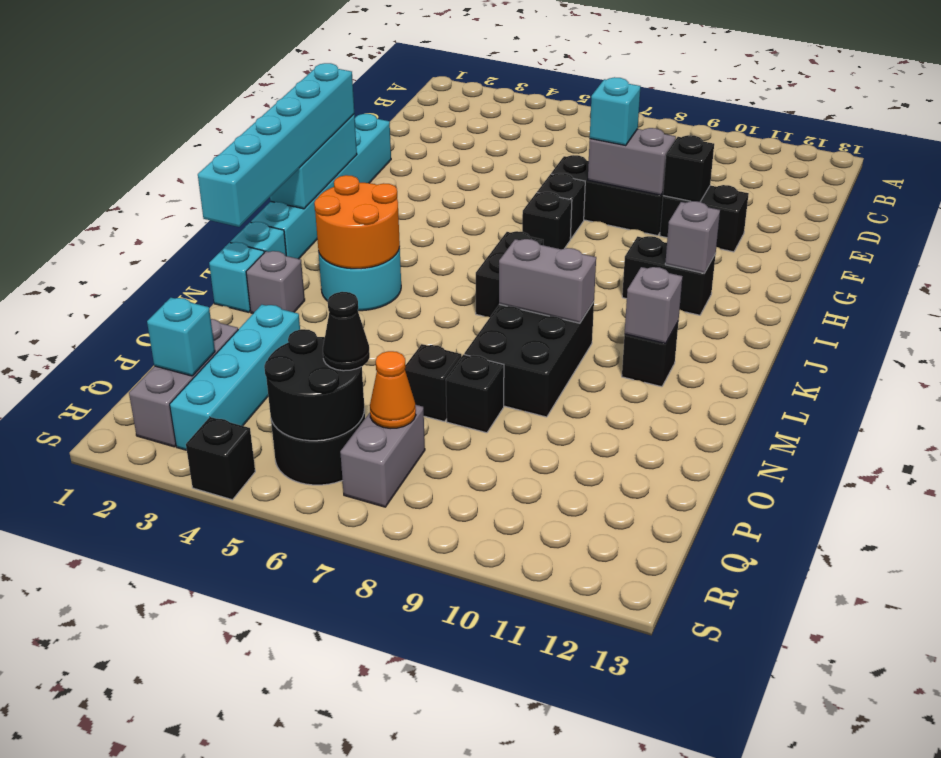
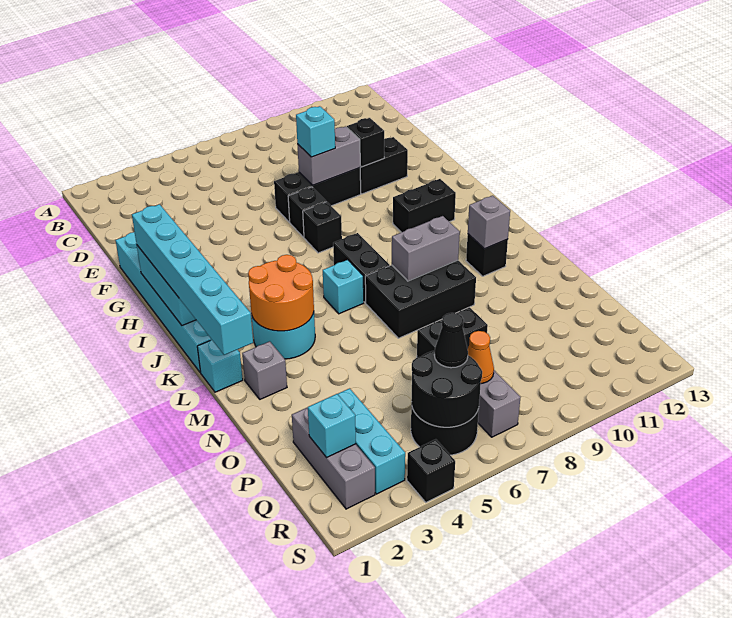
grey 1x1 brick [665,201,720,273] -> none
black 2x3 brick [464,302,594,417] -> black 2x3 brick turned to [365,260,476,338]
cyan 1x1 brick [209,242,264,312] -> cyan 1x1 brick moved to [323,260,364,314]
cyan 1x4 brick [170,305,300,450] -> cyan 1x3 brick [338,388,405,494]

